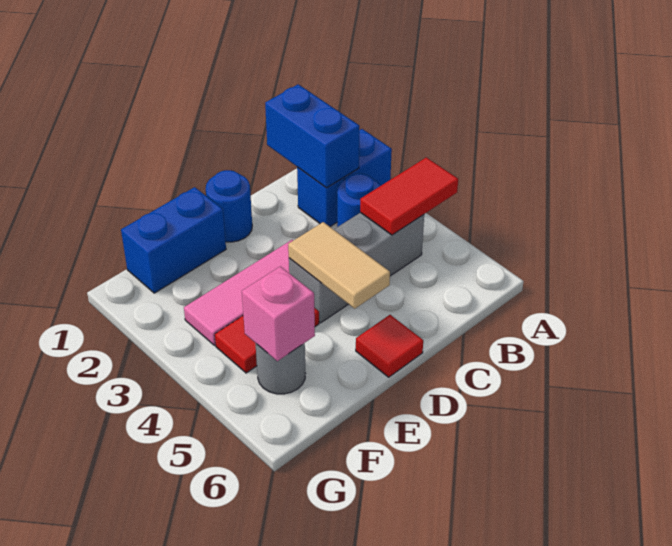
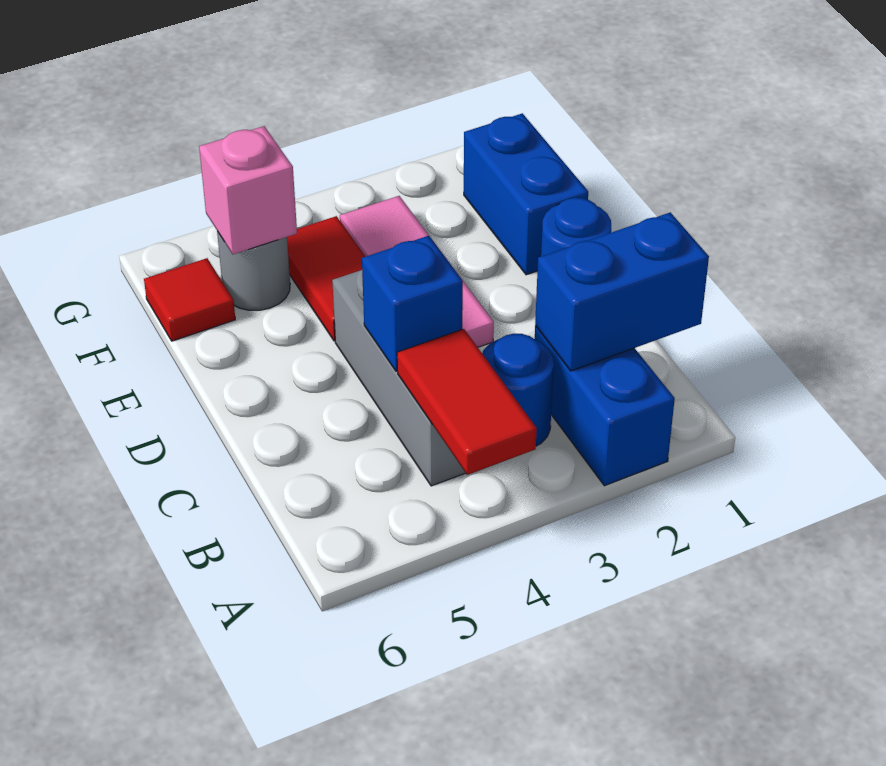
none -> blue 1x1 brick [362,236,463,371]
tan 1x2 tile [288,222,390,309] -> none
red 1x1 tile [356,315,423,377] -> red 1x1 tile moved to [144,258,235,341]

